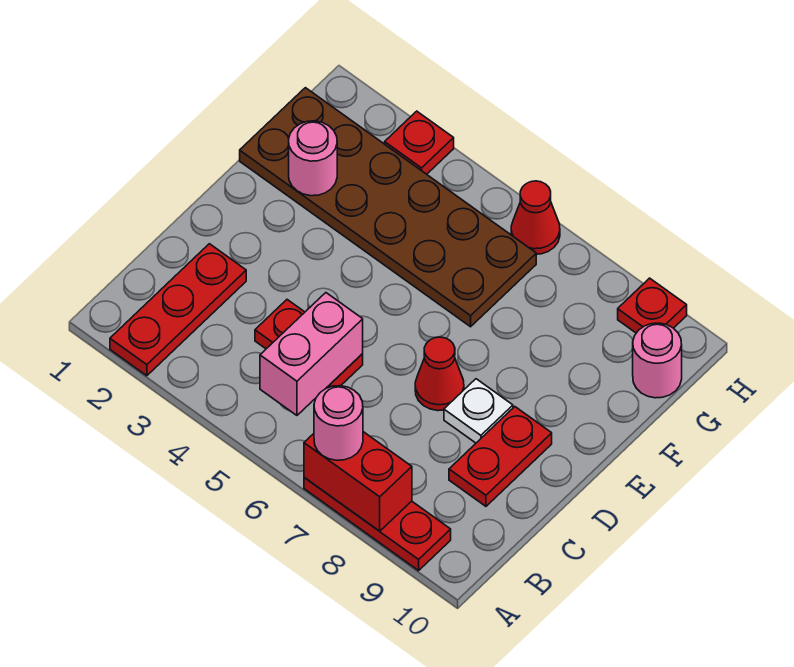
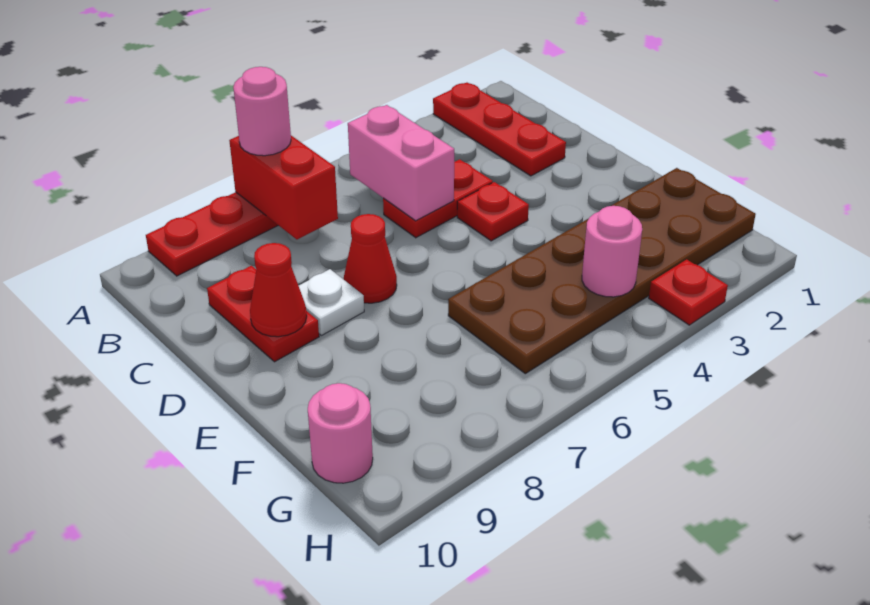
red 1x2 brick [304,432,412,531] -> red 1x2 brick turned to [229,136,338,239]
pink 1x1 round brick [289,121,337,196] -> pink 1x1 round brick moved to [582,206,642,297]
red 1x1 cone [511,181,560,254] -> red 1x1 cone moved to [250,243,307,337]
red 1x1 plate [618,278,687,333] -> red 1x1 plate moved to [457,182,529,241]

